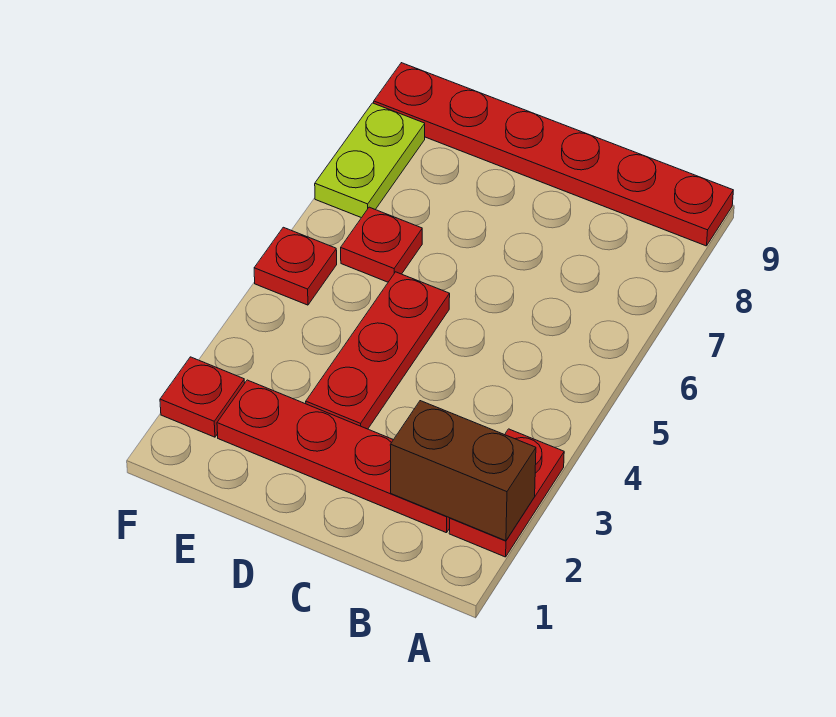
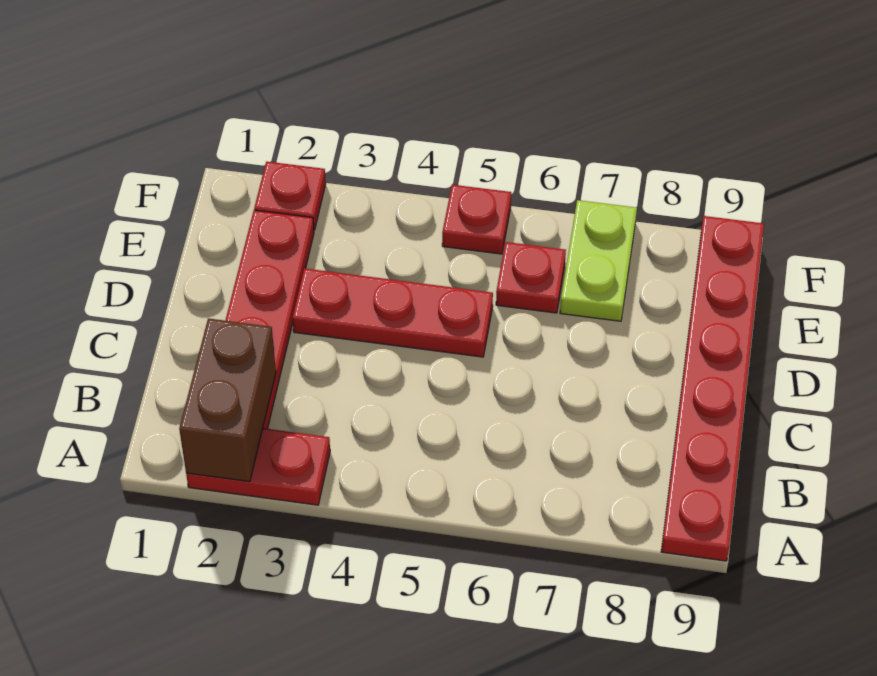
lime 1x2 plate [315,103,425,218] -> lime 1x2 plate turned to [560,200,637,321]

